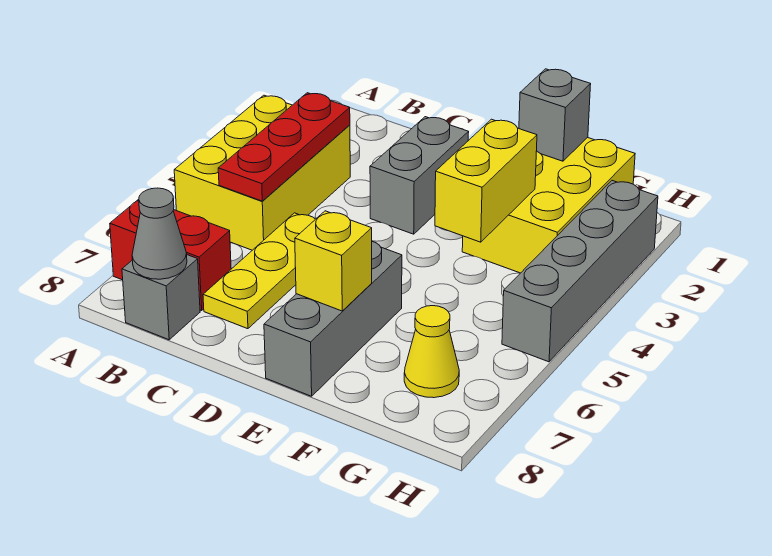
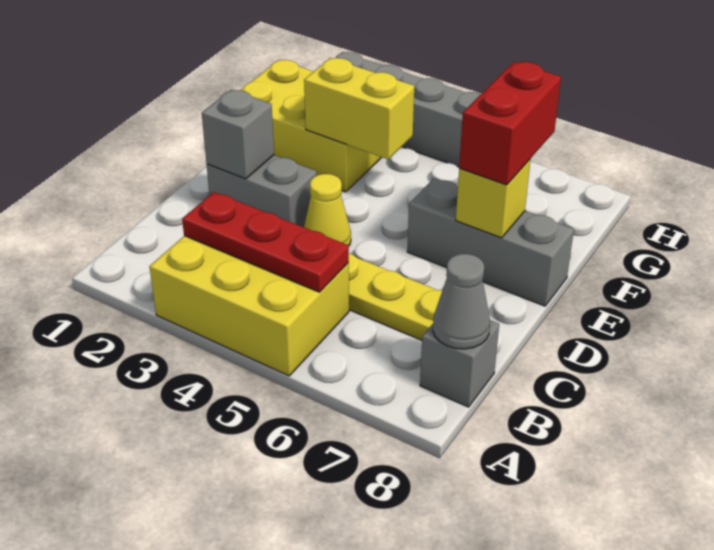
red 1x2 brick [110,199,231,311] -> red 1x2 brick moved to [459,62,561,185]
grey 1x1 brick [519,69,591,161] -> grey 1x1 brick moved to [202,90,274,179]
yellow 1x1 cone [404,306,459,398] -> yellow 1x1 cone moved to [304,174,351,245]

